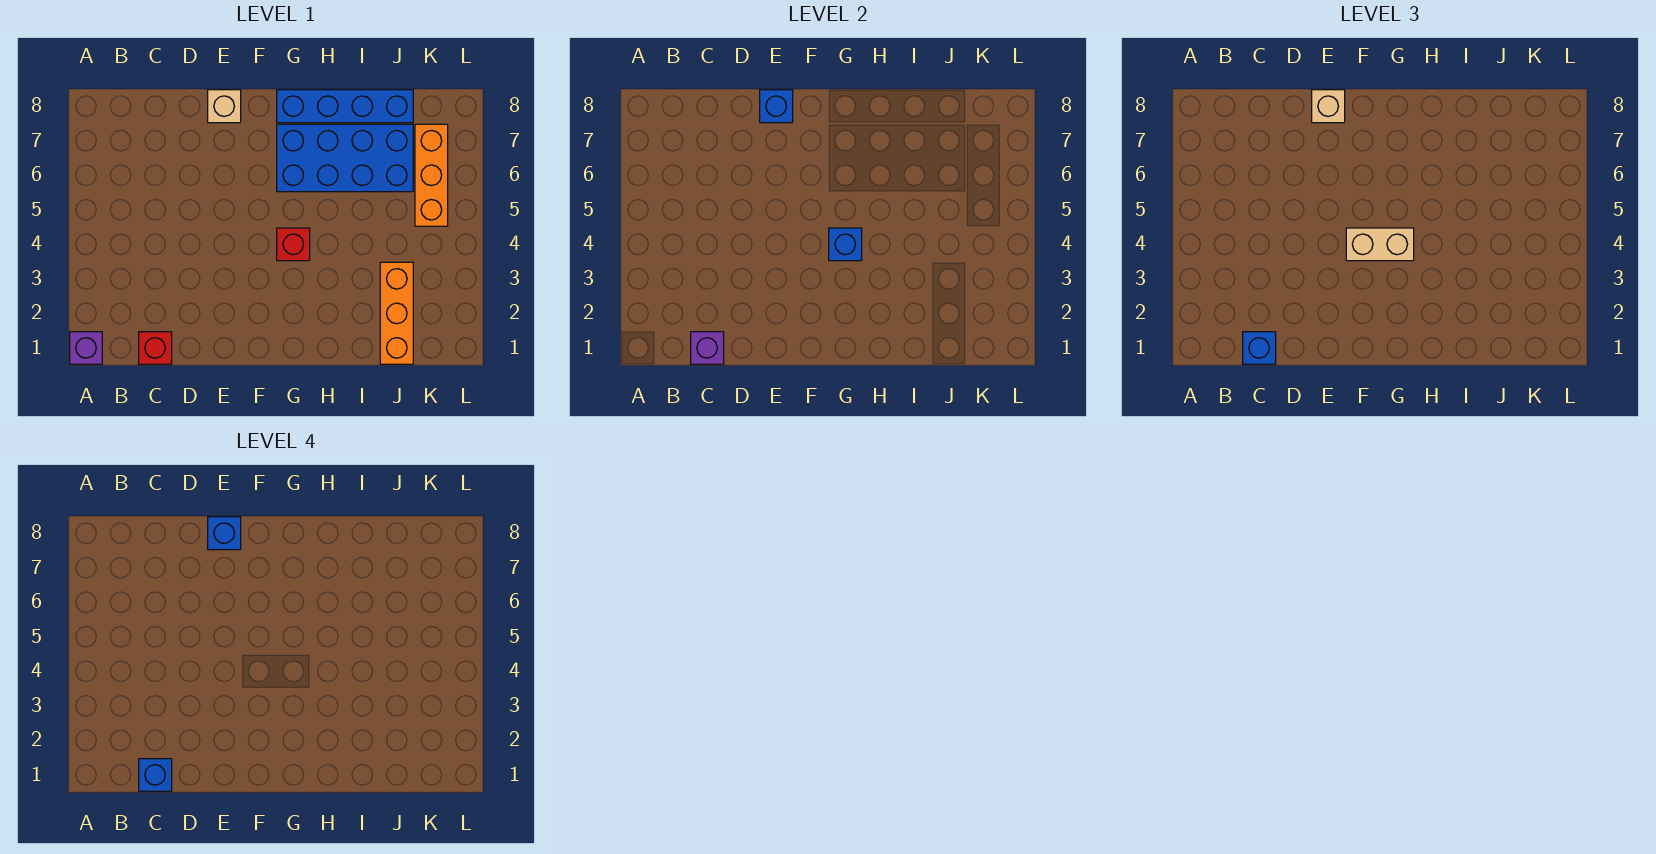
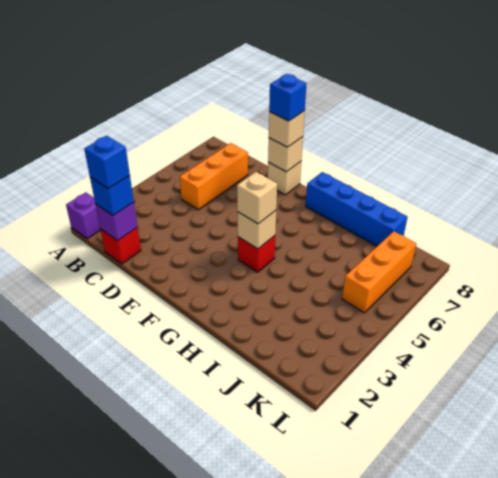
blue 1x1 brick [760,90,793,123] -> tan 1x1 brick [268,137,303,172]
tan 1x2 brick [1346,228,1414,261] -> tan 1x1 brick [237,172,277,224]
blue 1x1 brick [829,228,862,261] -> tan 1x1 brick [238,211,276,249]
blue 2x4 brick [277,124,413,192] -> none
orange 1x3 brick [380,262,413,364] -> orange 1x3 brick moved to [180,143,248,210]

